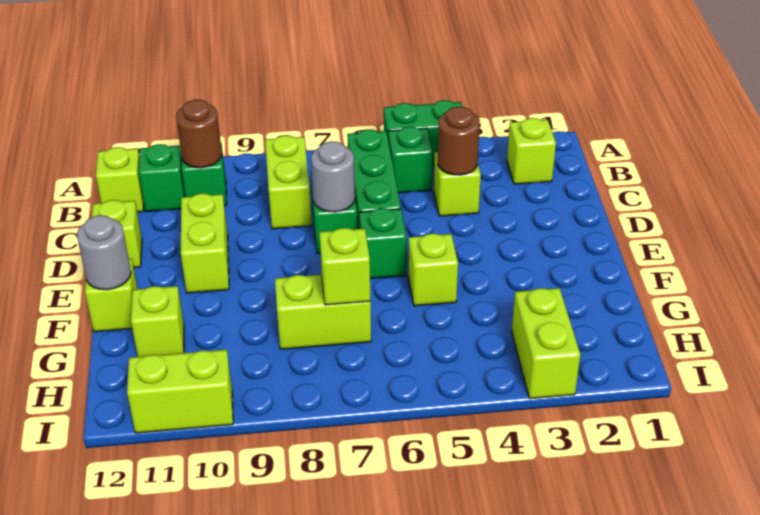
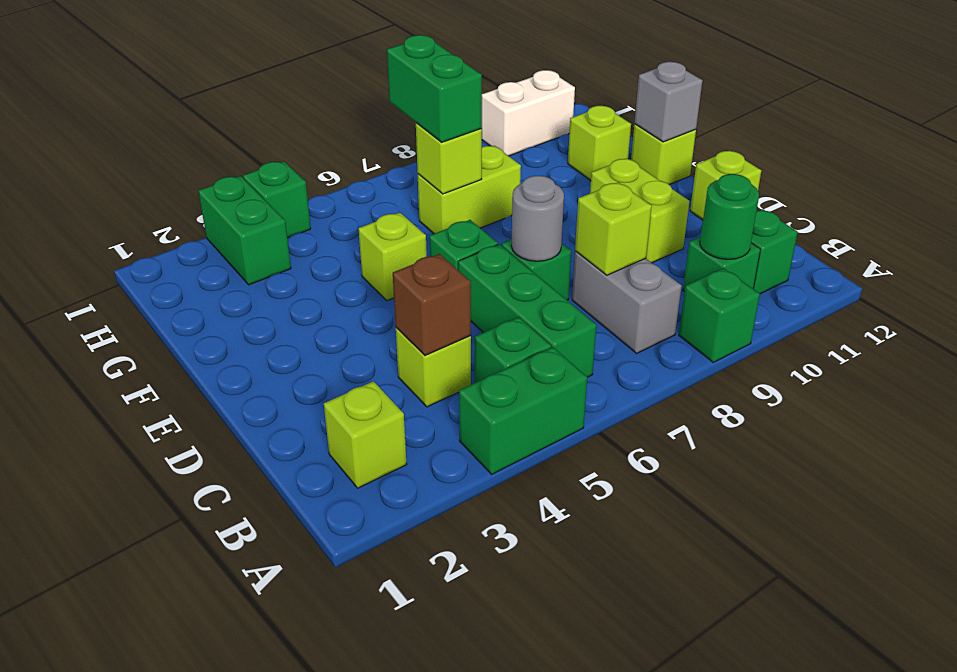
none -> green 1x1 brick [679,268,760,362]
lime 1x2 brick [265,135,312,229] -> grey 1x2 brick [572,251,682,353]
brown 1x1 round brick [176,100,222,168] -> green 1x1 round brick [700,174,759,259]
lime 1x1 brick [96,147,144,212] -> lime 1x1 brick moved to [575,182,652,275]
brown 1x1 round brick [438,106,480,175] -> brown 1x1 brick [393,254,471,356]
grey 1x1 round brick [77,215,131,290] -> grey 1x1 brick [634,62,703,142]
none -> green 1x2 brick [387,35,482,142]
lime 1x2 brick [512,288,580,399] -> green 1x2 brick [199,176,291,285]
none -> green 1x1 brick [243,161,311,238]
lime 1x2 brick [127,350,233,433] -> white 1x2 brick [481,70,575,156]

